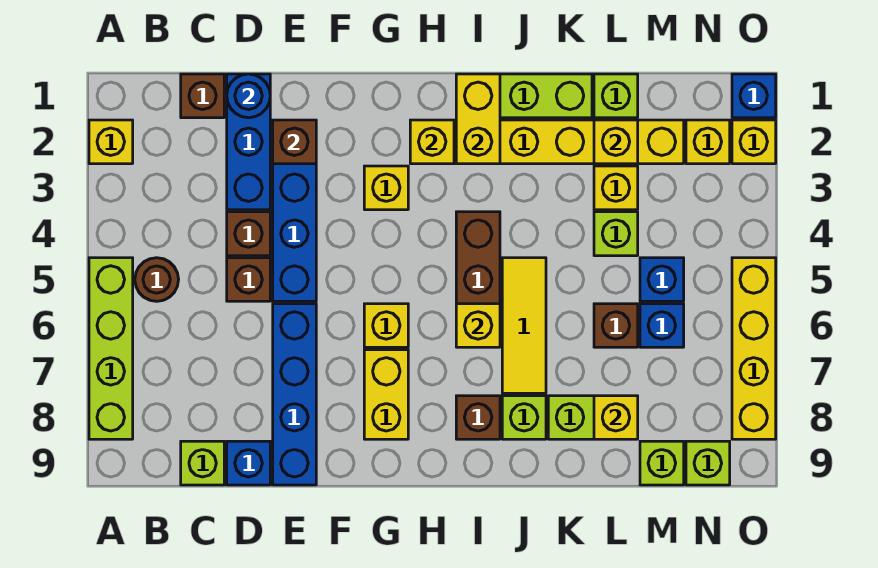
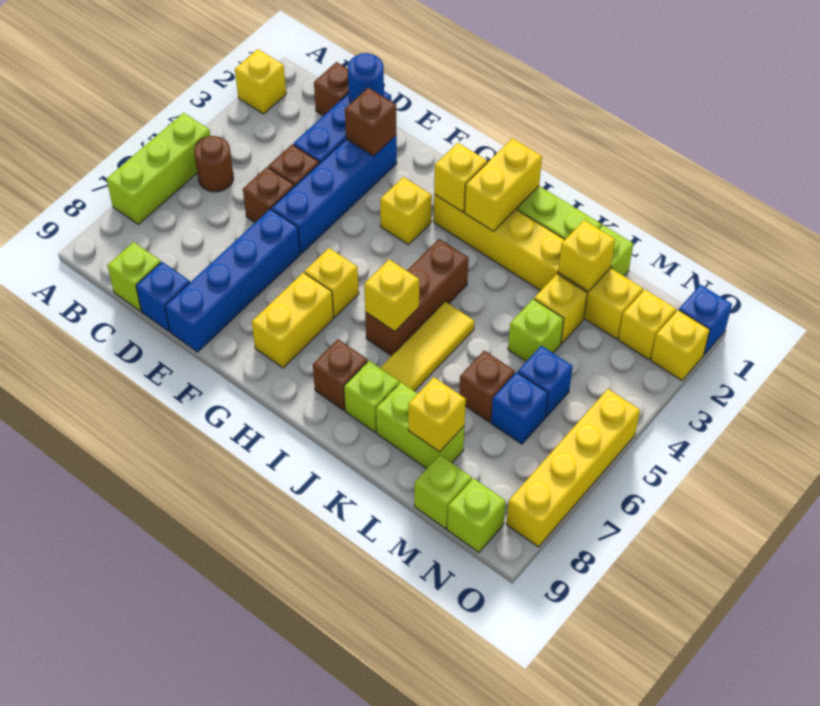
lime 1x4 brick [89,258,133,439] -> lime 1x3 brick [107,113,210,224]

